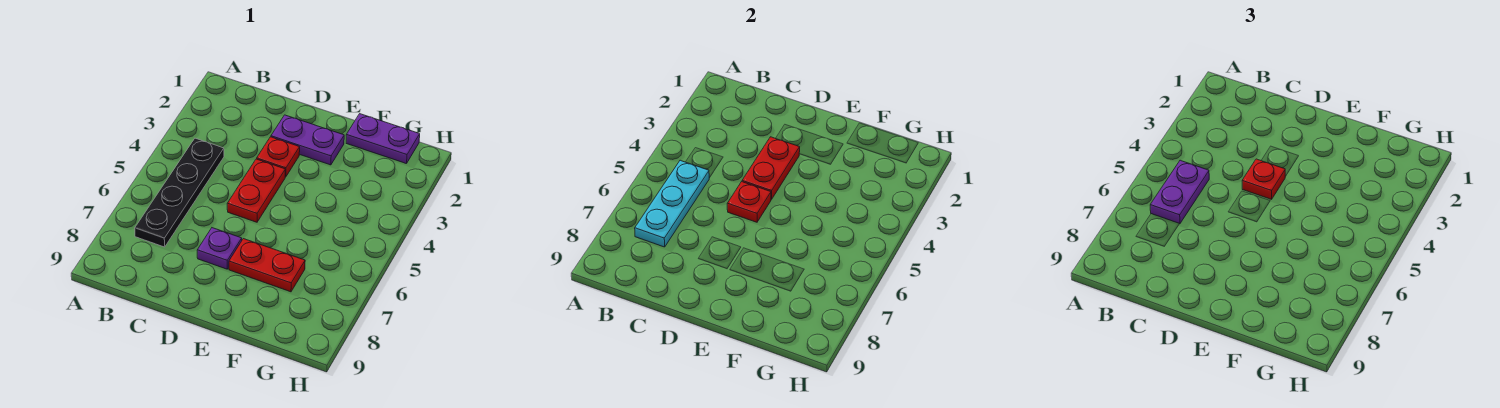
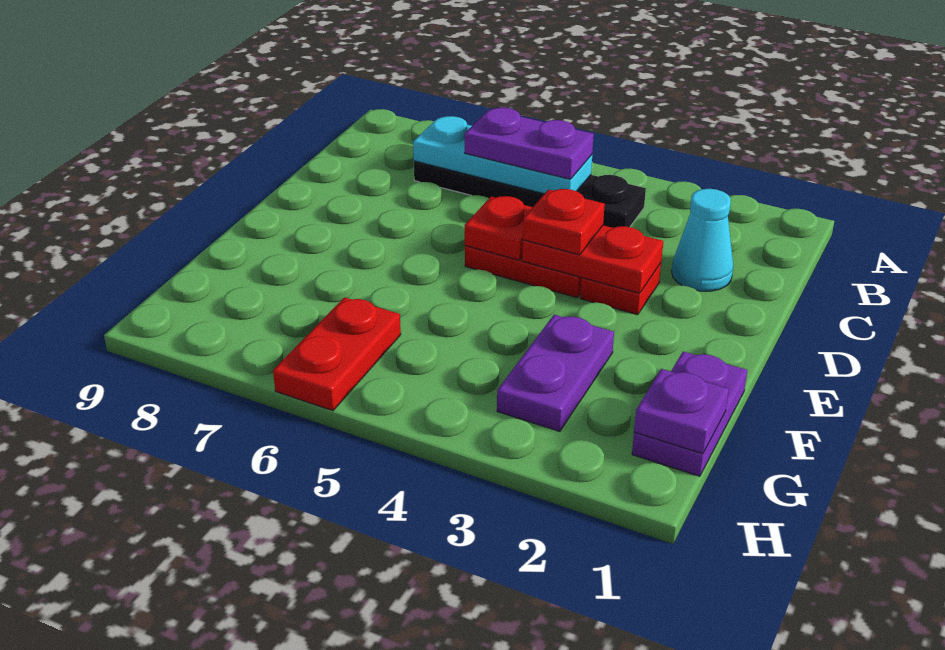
none -> cyan 1x1 cone [672,189,733,291]
purple 1x2 plate [271,115,344,165] -> purple 1x2 plate moved to [497,315,614,431]
purple 1x1 plate [197,228,242,269] -> purple 1x1 plate moved to [634,369,729,454]
red 1x2 plate [229,239,305,292] -> red 1x2 plate moved to [273,297,401,411]

